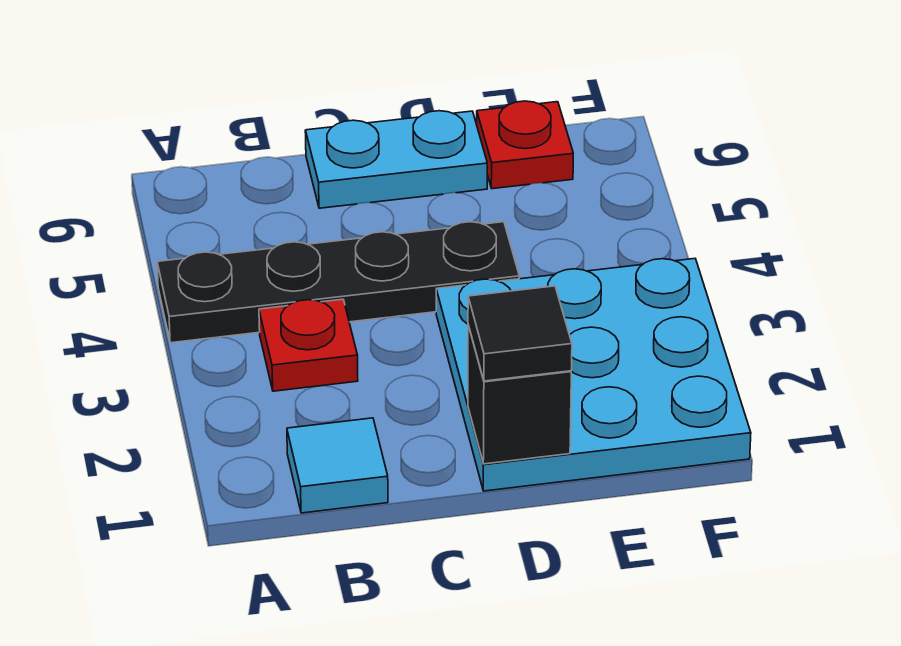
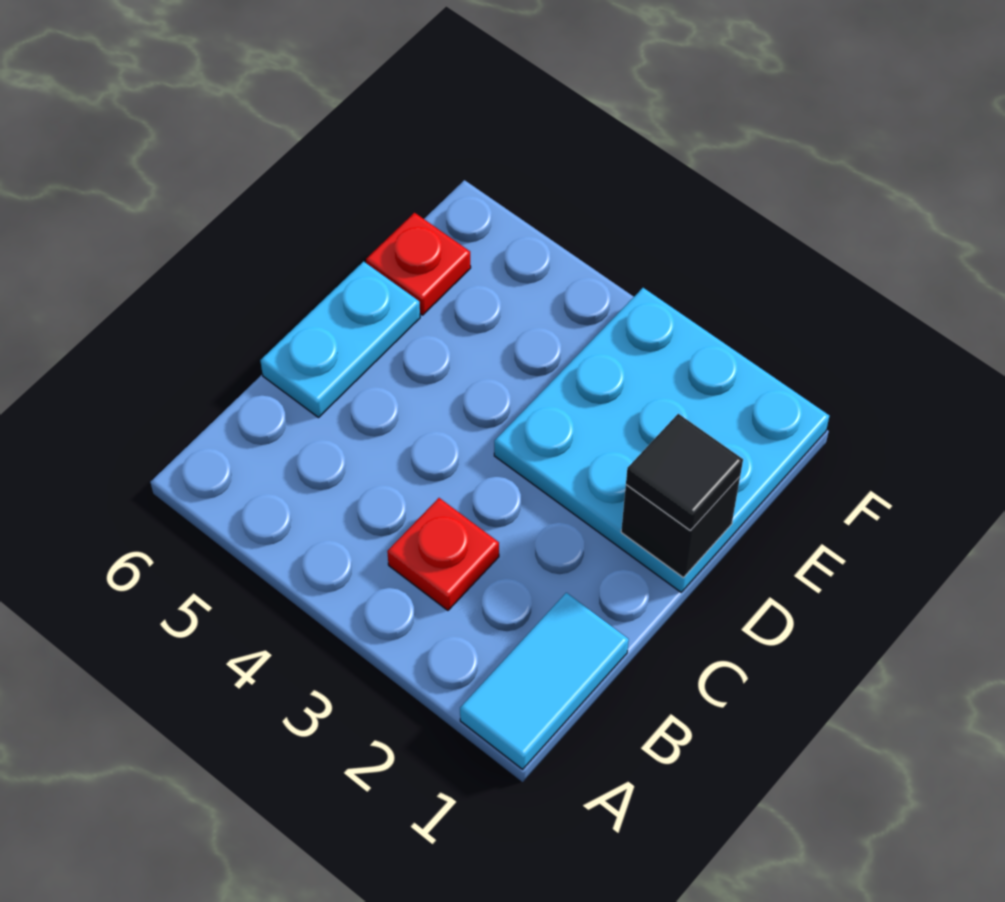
black 1x4 plate [157,222,519,343] -> none
cyan 1x1 tile [287,418,388,513] -> cyan 1x2 tile [460,593,629,769]

